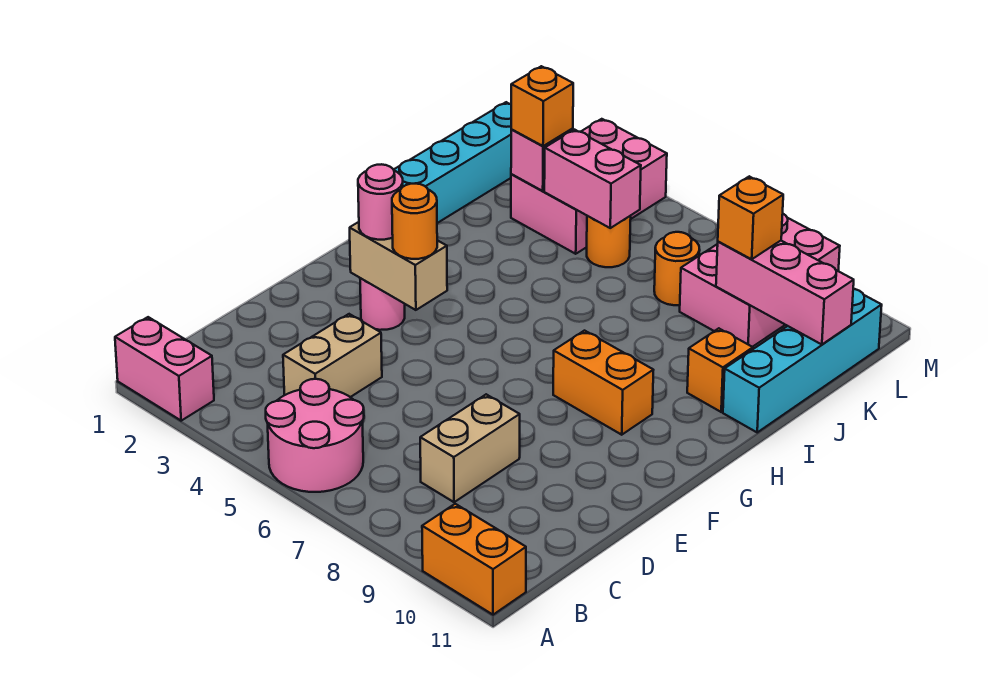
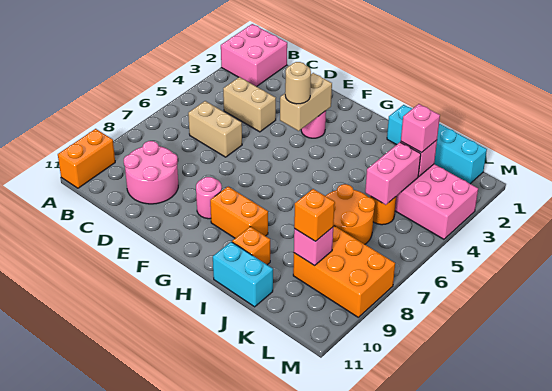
pink 1x2 brick [115,317,214,421] -> pink 2x2 brick [221,24,287,87]
pink 2x2 round brick [266,379,364,492] -> pink 2x2 round brick moved to [124,141,178,204]
tan 1x2 brick [420,394,520,502] -> tan 1x2 brick moved to [188,101,242,157]
pink 1x1 round brick [358,164,403,240] -> pink 1x1 round brick moved to [196,177,222,219]
orange 1x1 round brick [392,183,437,259] -> tan 1x1 round brick [285,62,311,104]
orange 1x2 brick [553,331,653,435] -> orange 1x2 brick turned to [210,187,268,238]
cyan 1x4 brick [723,289,882,432] -> cyan 1x2 brick [213,242,273,307]
orange 1x1 brick [511,66,573,146] -> pink 1x1 brick [401,104,440,153]
orange 1x1 round brick [654,232,700,305] -> orange 2x2 round brick [326,184,375,244]
pink 2x3 brick [680,214,840,347] -> orange 2x3 brick [293,226,395,317]
pink 1x3 brick [716,241,854,345] -> pink 1x1 brick [294,227,333,266]

